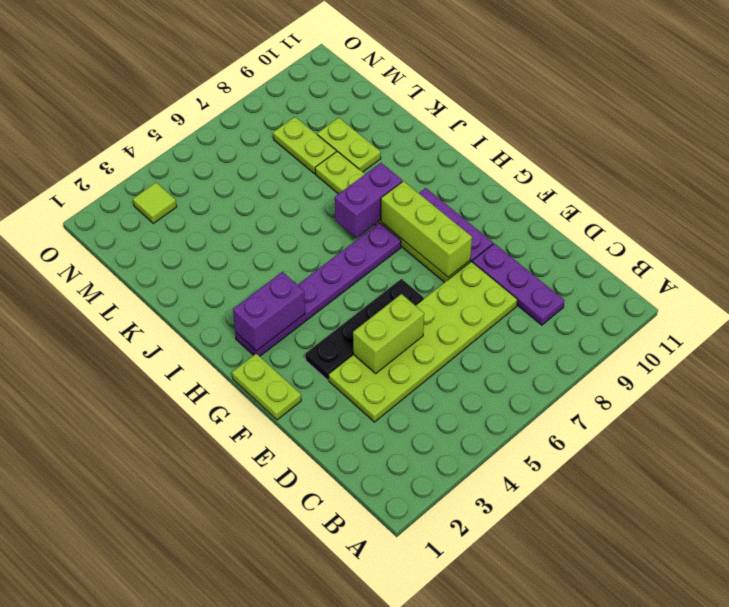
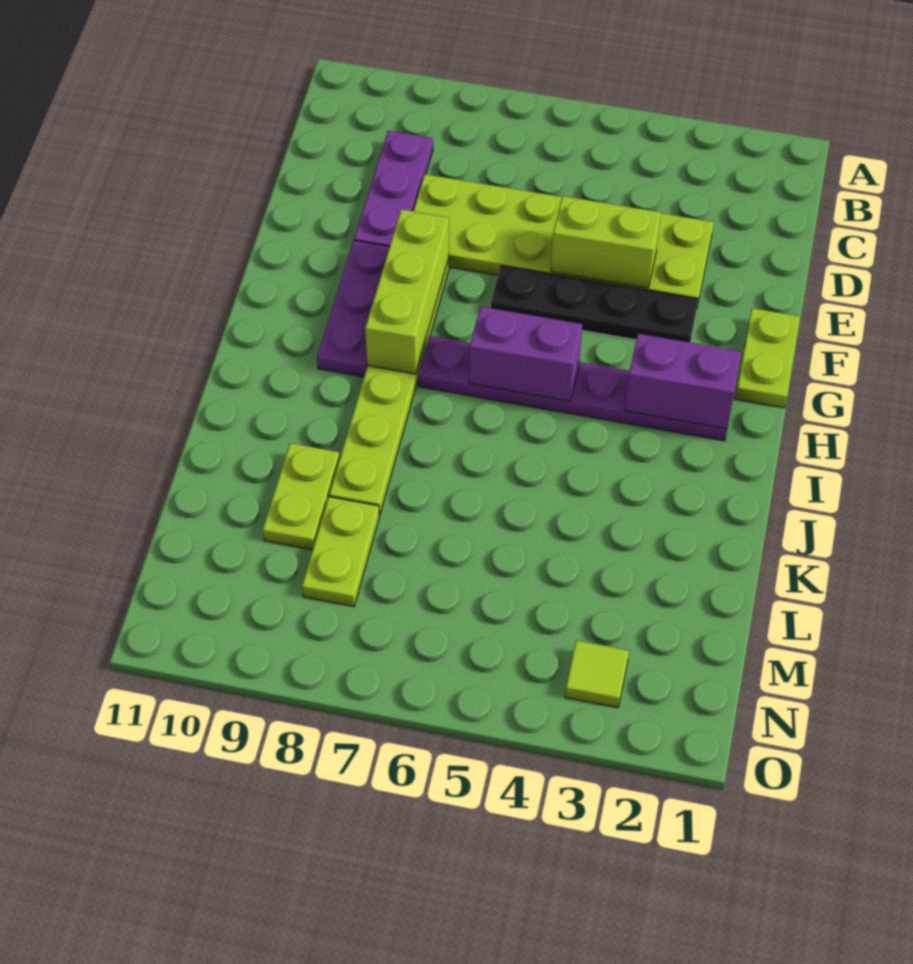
purple 1x2 brick [335,163,402,238] -> purple 1x2 brick moved to [469,307,582,401]

